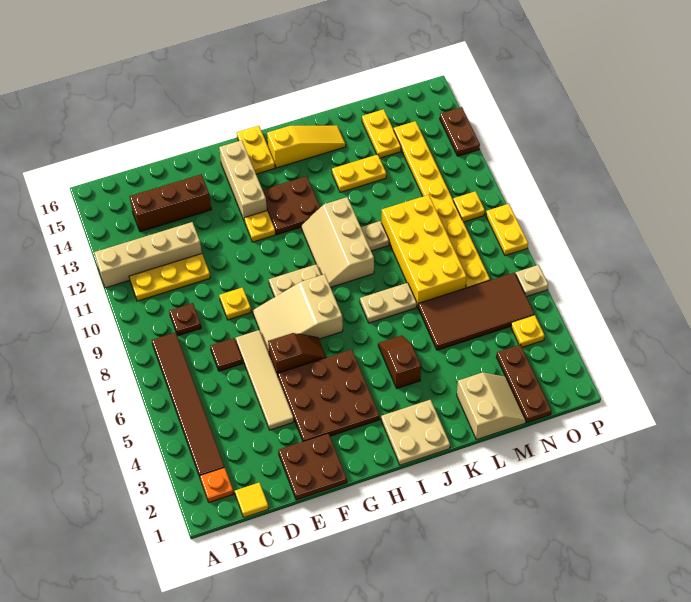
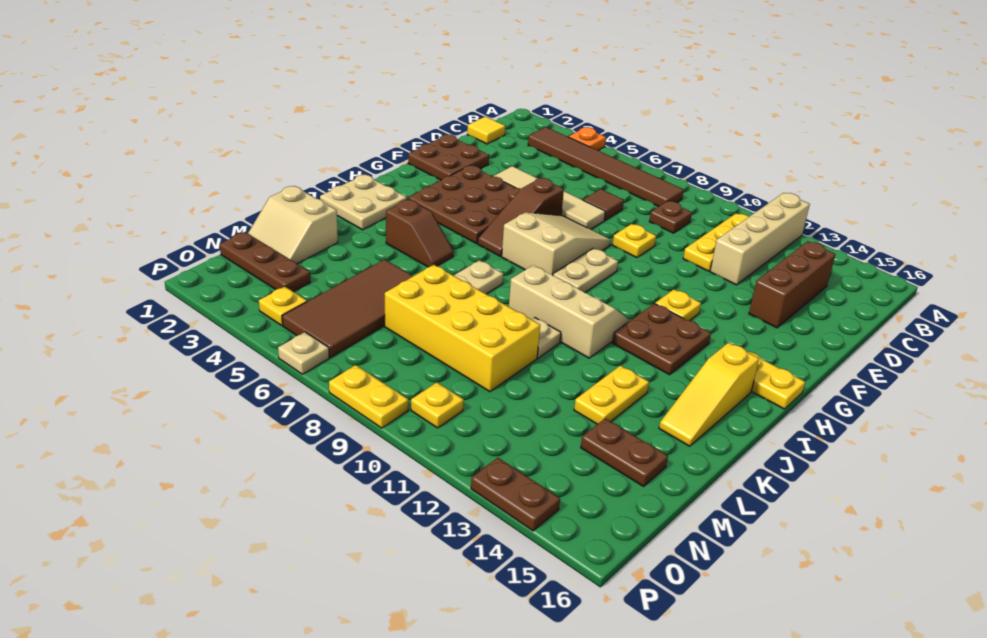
orange 1x1 plate [200,467,233,502] -> orange 1x1 plate moved to [568,127,606,150]
brown 1x2 slope [268,333,326,376] -> brown 1x3 slope [477,178,564,256]
tan 1x3 brick [219,140,267,222] -> none
yellow 1x2 plate [362,109,401,158] -> brown 1x2 plate [581,419,668,486]
yellow 1x8 plate [394,121,490,288] -> none

